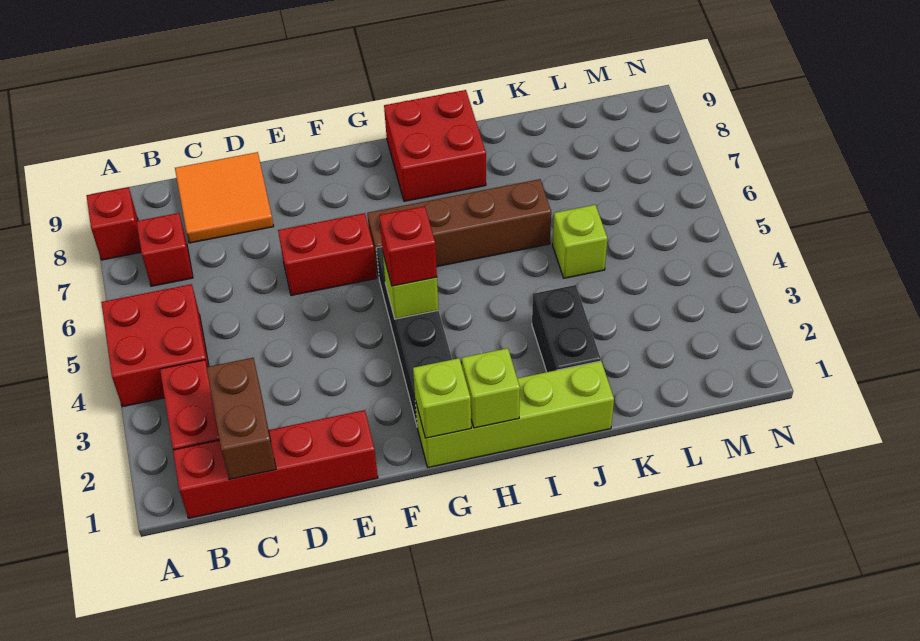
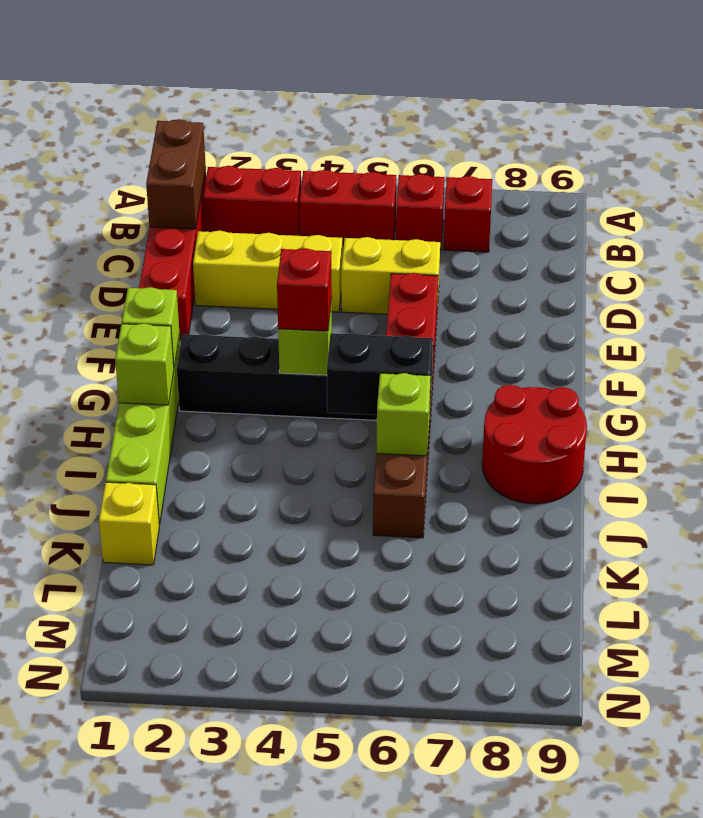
red 2x2 brick [101,284,209,407] -> red 1x2 brick [300,170,396,246]
red 1x1 brick [87,187,141,260] -> red 1x1 brick moved to [396,174,444,250]
brown 1x2 brick [207,358,276,480] -> brown 1x2 brick turned to [146,119,206,229]
orange 2x2 tile [175,152,274,243] -> none
none -> yellow 1x3 brick [193,231,342,312]
none -> yellow 1x2 brick [341,237,440,314]
red 2x2 brick [384,90,486,201] -> red 2x2 round brick [482,385,587,504]
black 1x2 brick [532,285,601,372] -> black 1x2 brick moved to [327,333,433,416]
none -> yellow 1x1 brick [99,482,159,565]
lime 1x1 brick [553,205,607,278] -> lime 1x1 brick moved to [376,373,431,456]

